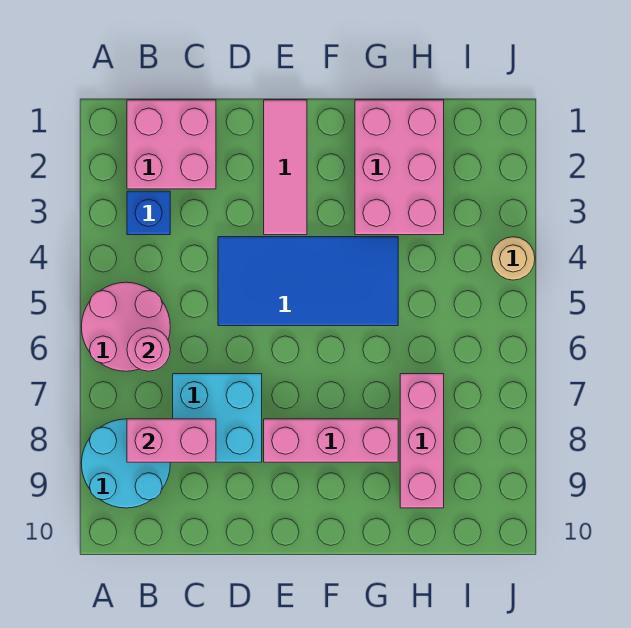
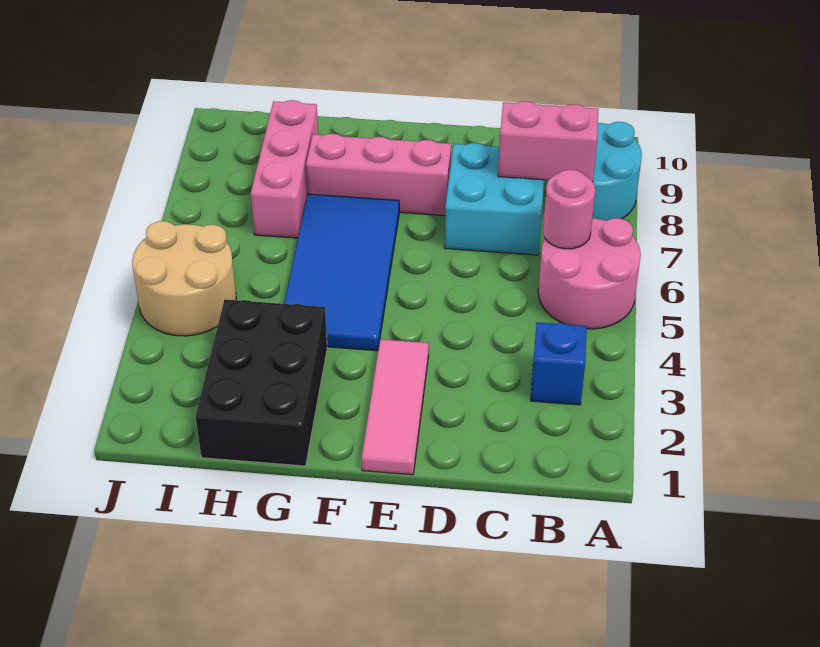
pink 2x2 brick [127,100,216,189] -> none
blue 2x4 tile [218,237,398,326] -> blue 2x4 tile turned to [284,194,399,351]
pink 2x3 brick [355,100,444,235] -> black 2x3 brick [196,300,327,466]
tan 1x1 round brick [492,237,535,280] -> tan 2x2 round brick [132,221,236,336]

